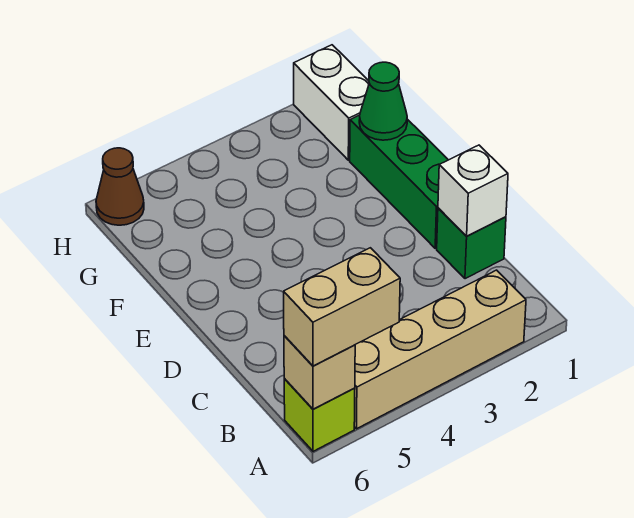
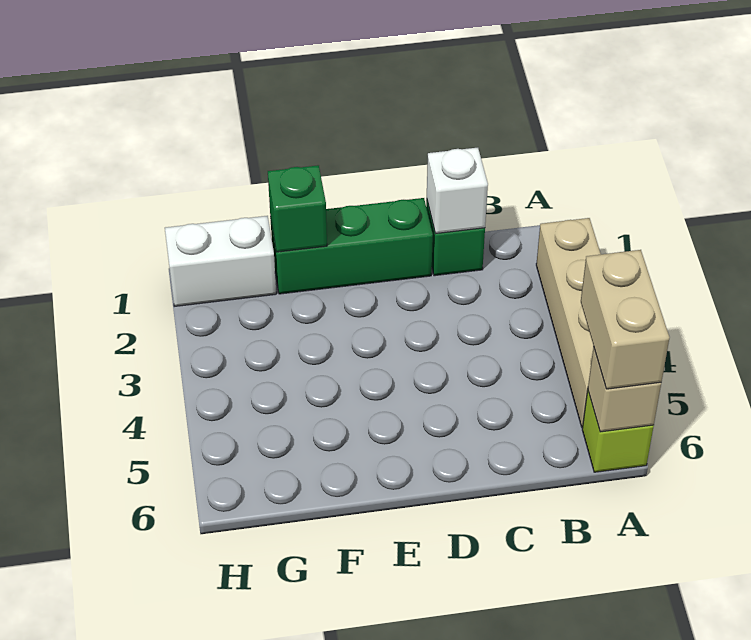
green 1x1 cone [359,62,407,140] -> green 1x1 brick [268,165,327,252]
brown 1x1 cone [96,148,144,225] -> none

